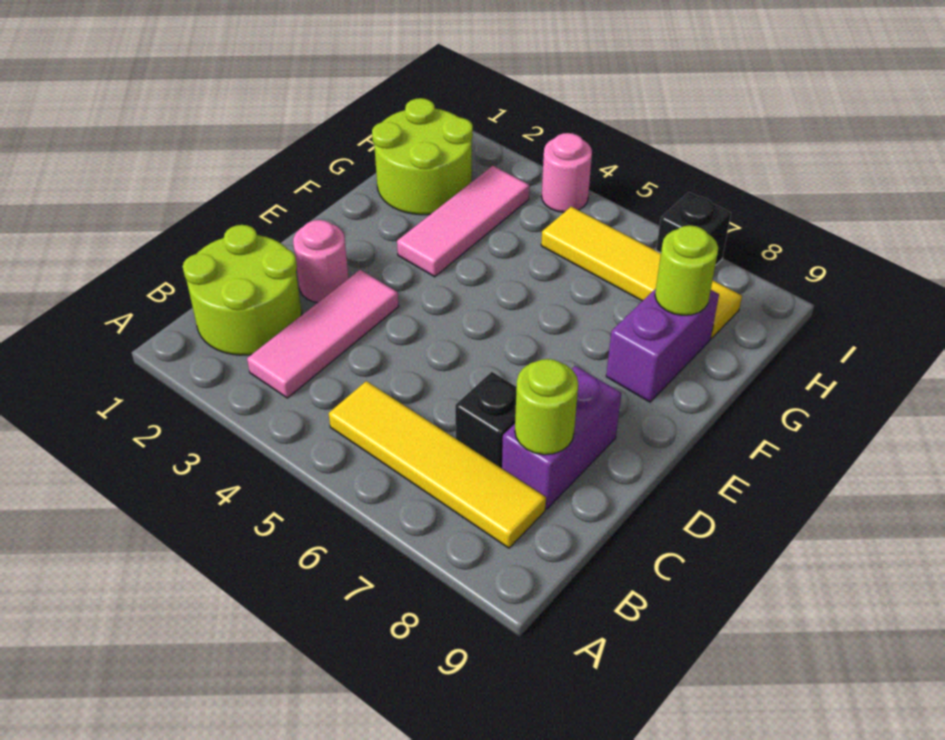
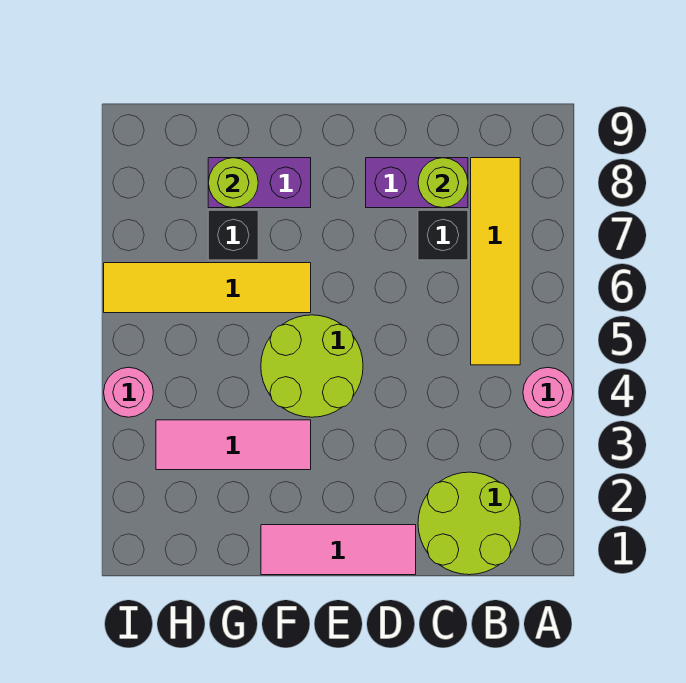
pink 1x3 tile [247,270,399,398] -> pink 1x3 tile moved to [261,525,416,575]
pink 1x1 round brick [293,220,349,303] -> pink 1x1 round brick moved to [523,367,573,417]
lime 2x2 round brick [372,98,473,215] -> lime 2x2 round brick moved to [261,315,363,417]
yellow 1x4 tile [541,207,742,338] -> yellow 1x4 tile turned to [104,263,311,313]
black 1x1 brick [656,192,731,266] -> black 1x1 brick moved to [208,210,258,260]

